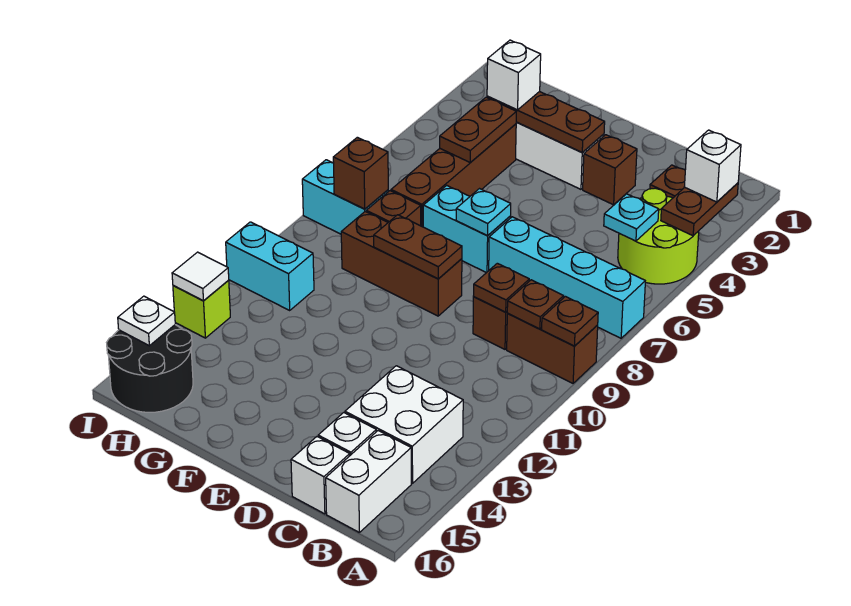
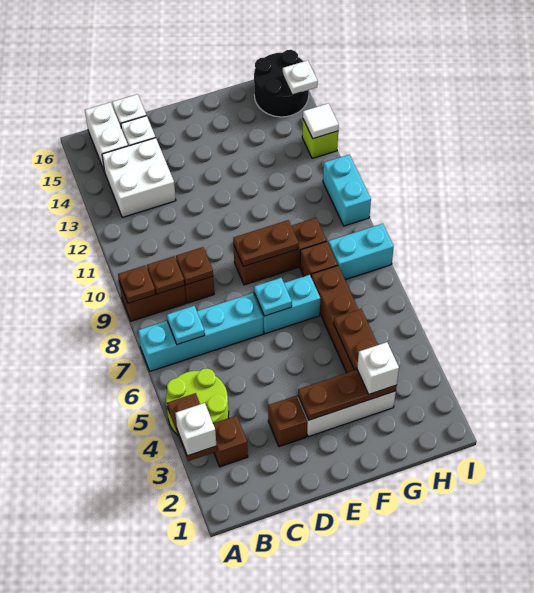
cyan 1x1 plate [604,194,659,241] -> cyan 1x1 plate moved to [167,306,205,345]
brown 1x1 brick [333,137,388,209] -> none
cyan 1x2 brick [226,222,314,310] -> cyan 1x2 brick turned to [323,155,371,226]

